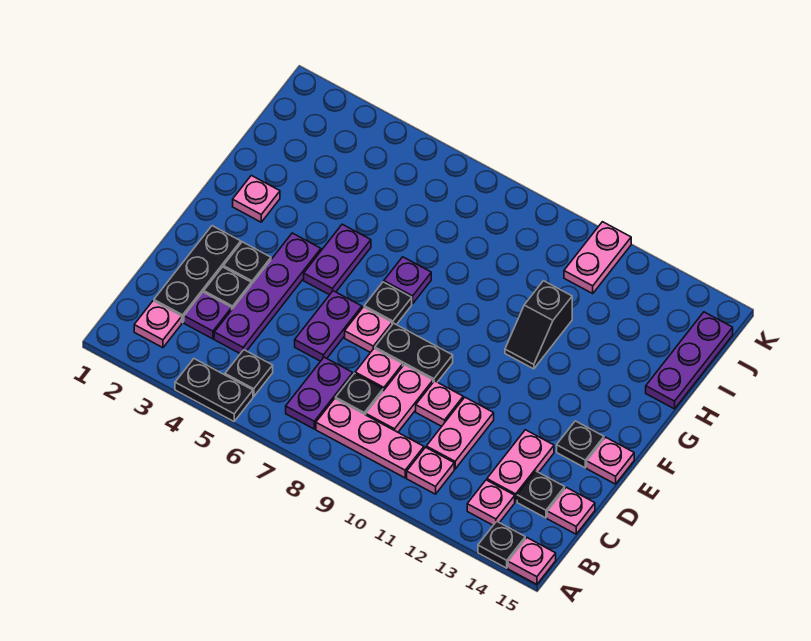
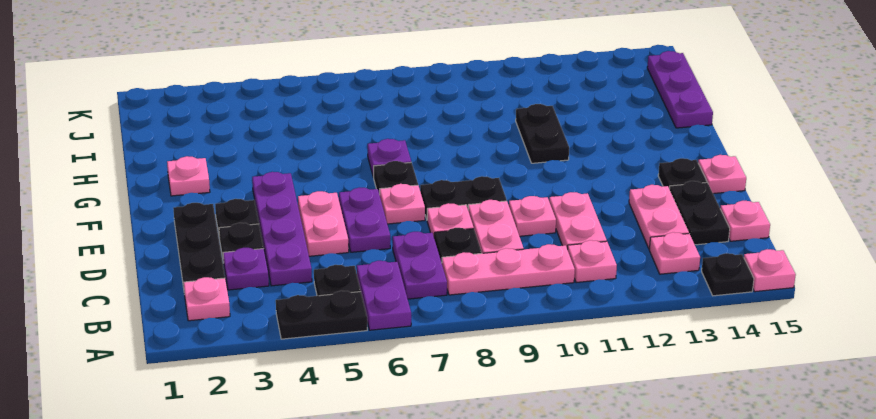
black 1x1 plate [517,471,565,518] -> black 1x2 plate [669,181,730,245]
purple 1x2 plate [304,224,371,295] -> purple 1x2 plate moved to [357,261,411,330]
black 1x2 slope [505,281,572,369] -> black 1x2 plate [516,104,569,163]
pink 1x2 plate [564,222,631,293] -> pink 1x2 plate moved to [298,191,349,256]

